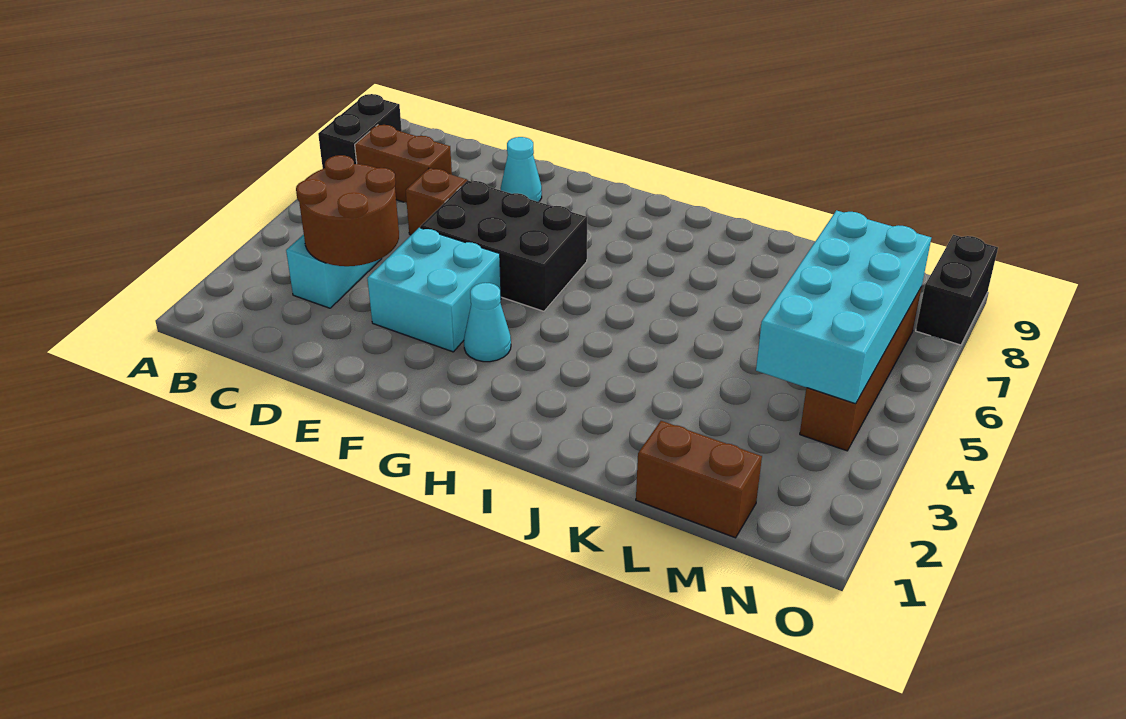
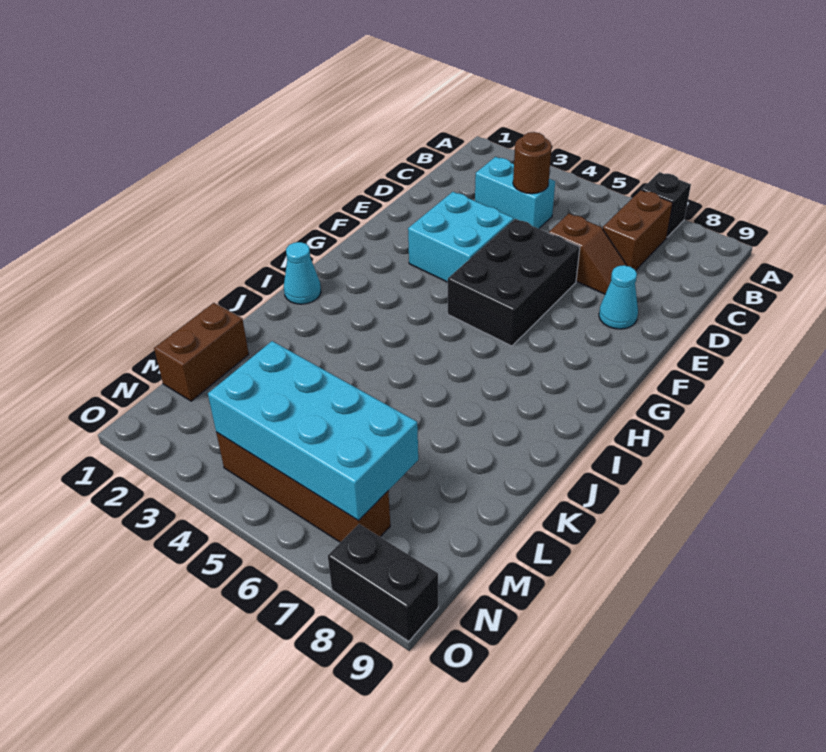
black 1x2 brick [318,94,402,169] -> black 1x1 brick [642,172,691,237]
brown 2x2 round brick [296,155,399,266] -> brown 1x1 round brick [513,132,552,194]
cyan 1x1 cone [464,283,511,362] -> cyan 1x1 cone moved to [284,242,321,304]

